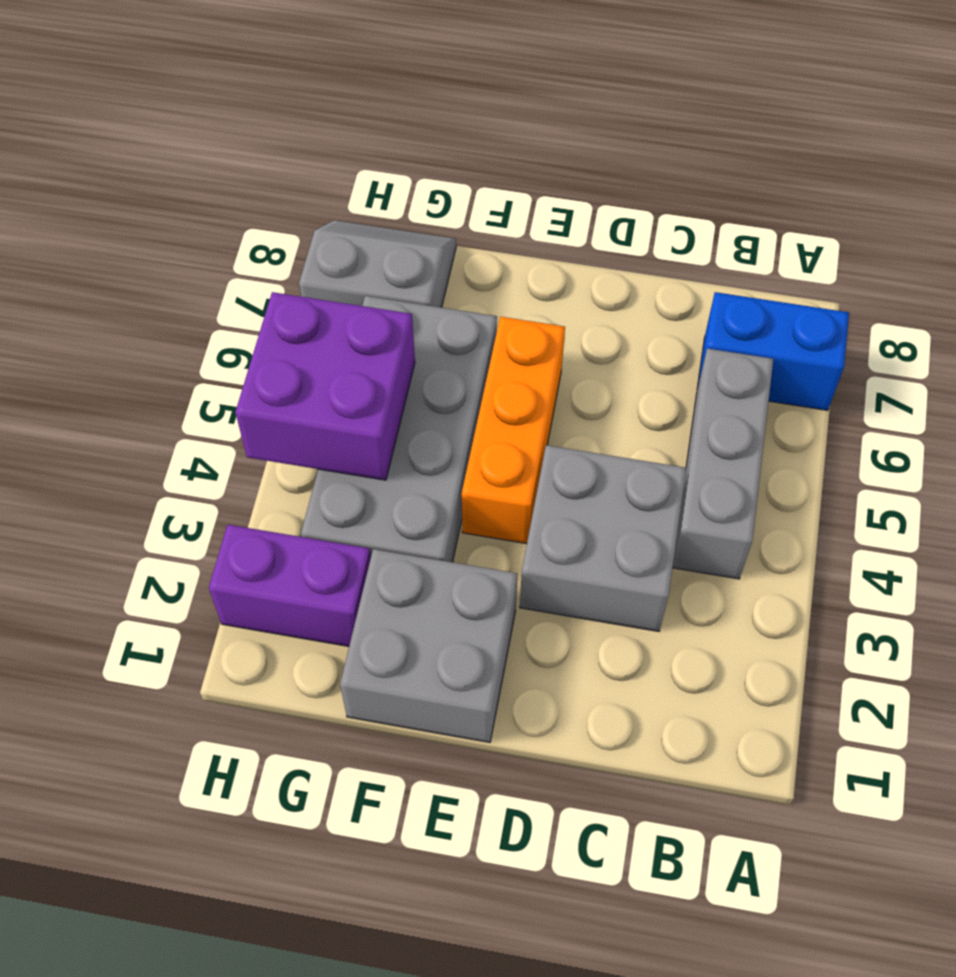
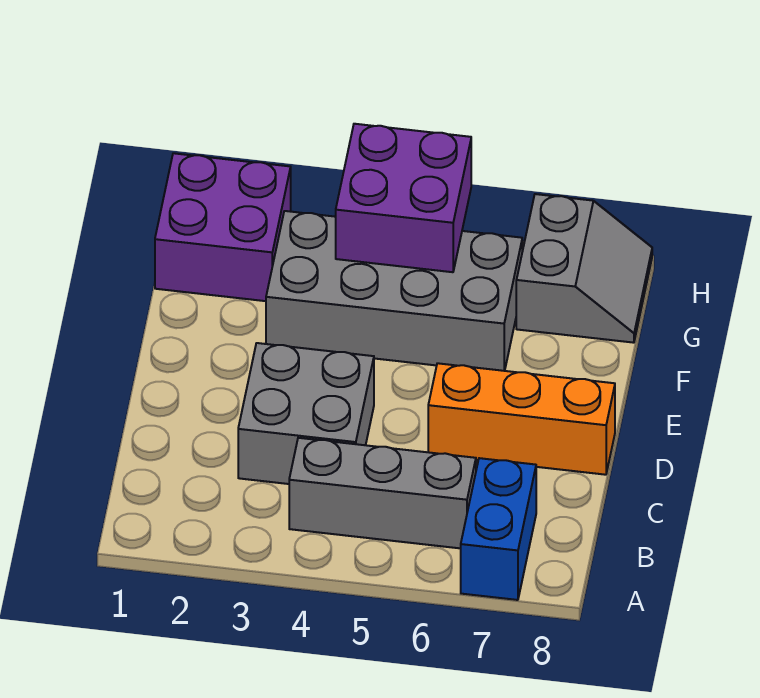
grey 2x2 brick [340,549,517,742] -> none
orange 1x3 brick [462,317,565,544] -> orange 1x3 brick moved to [428,363,615,475]
purple 1x2 brick [209,525,371,646] -> purple 2x2 brick [155,153,291,301]

